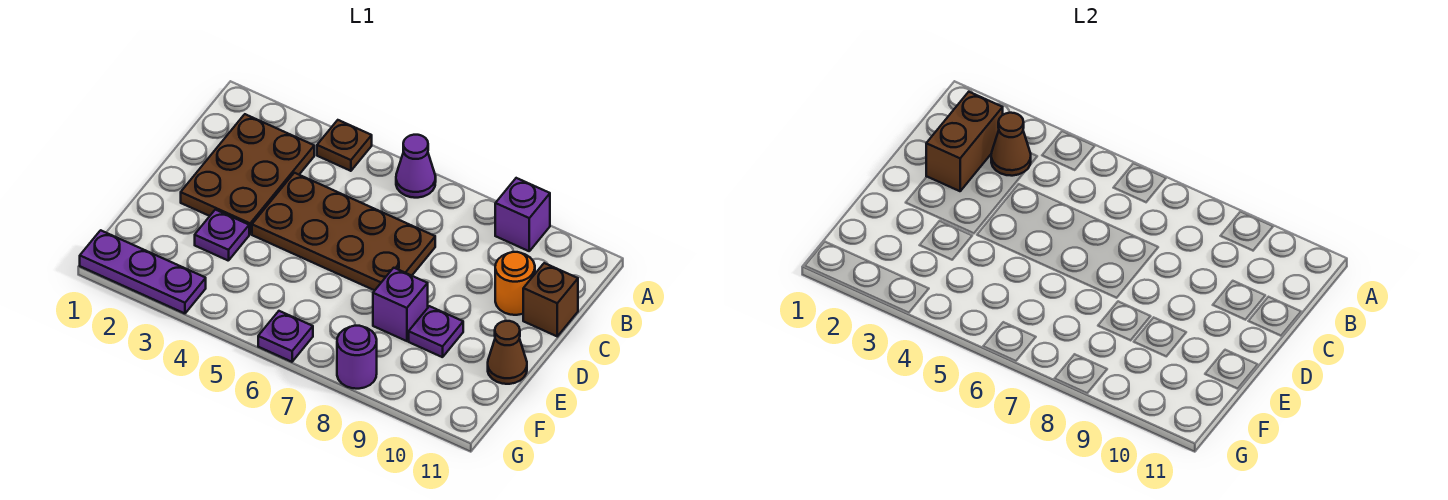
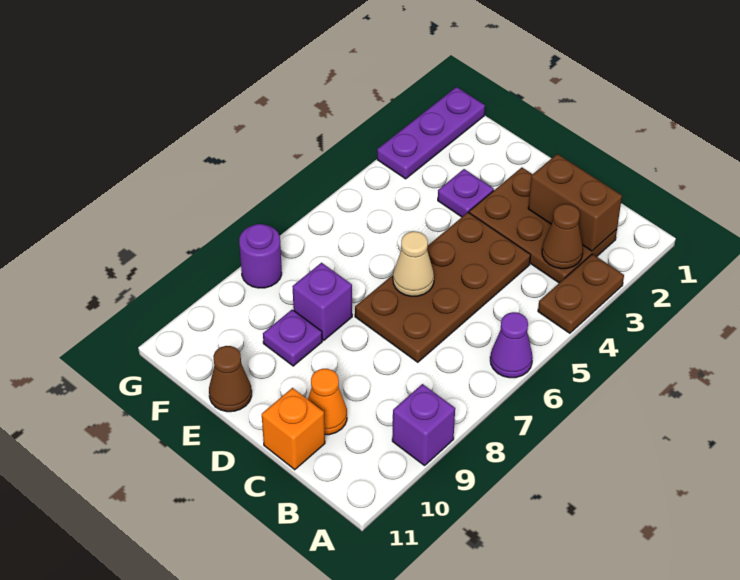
brown 1x1 plate [317,120,372,171] -> brown 1x2 plate [538,254,624,333]
orange 1x1 round brick [495,252,535,315] -> orange 1x1 cone [308,369,347,435]
brown 1x1 brick [523,263,578,336] -> orange 1x1 brick [262,388,325,470]
none -> tan 1x1 cone [393,231,434,296]
purple 1x1 plate [258,311,313,362] -> none

